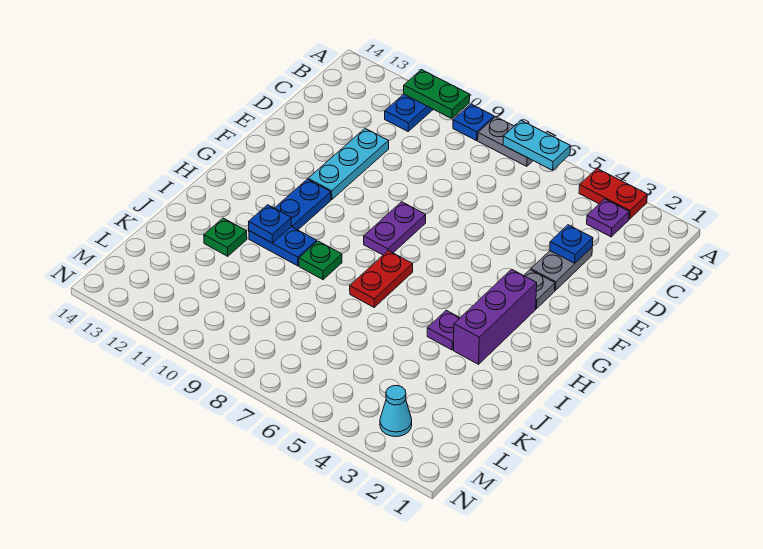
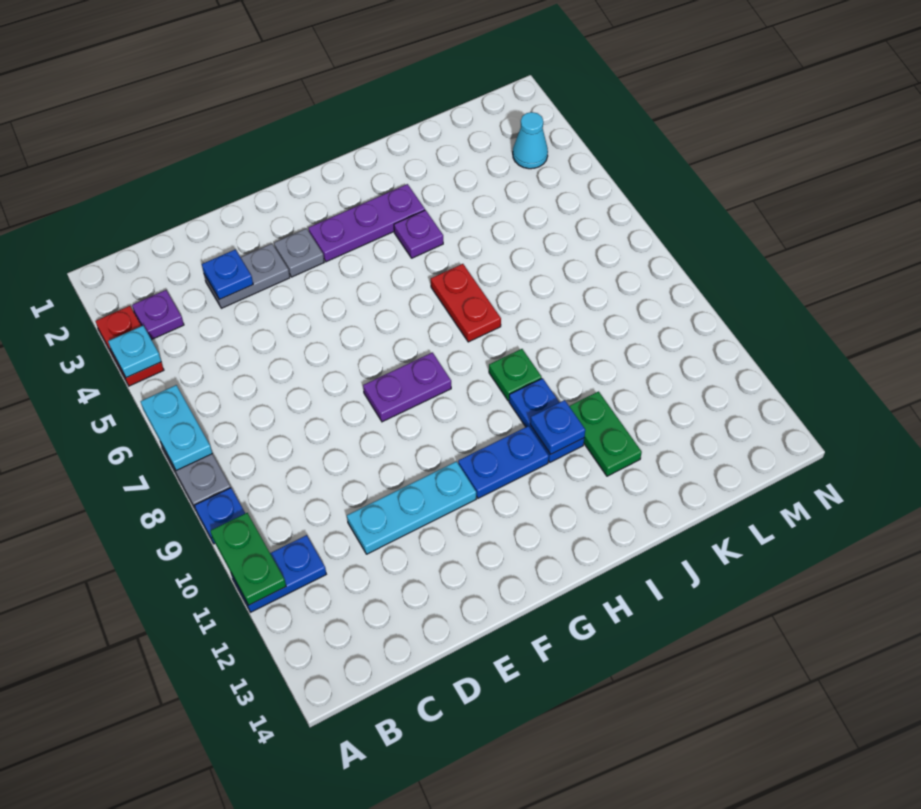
none -> cyan 1x1 plate [108,326,161,378]
purple 1x3 brick [454,269,537,364] -> purple 1x3 plate [308,184,425,262]
red 1x2 plate [350,251,413,307] -> red 1x2 plate turned to [431,264,501,342]
green 1x1 plate [204,218,247,256] -> green 1x2 plate [569,391,642,476]

